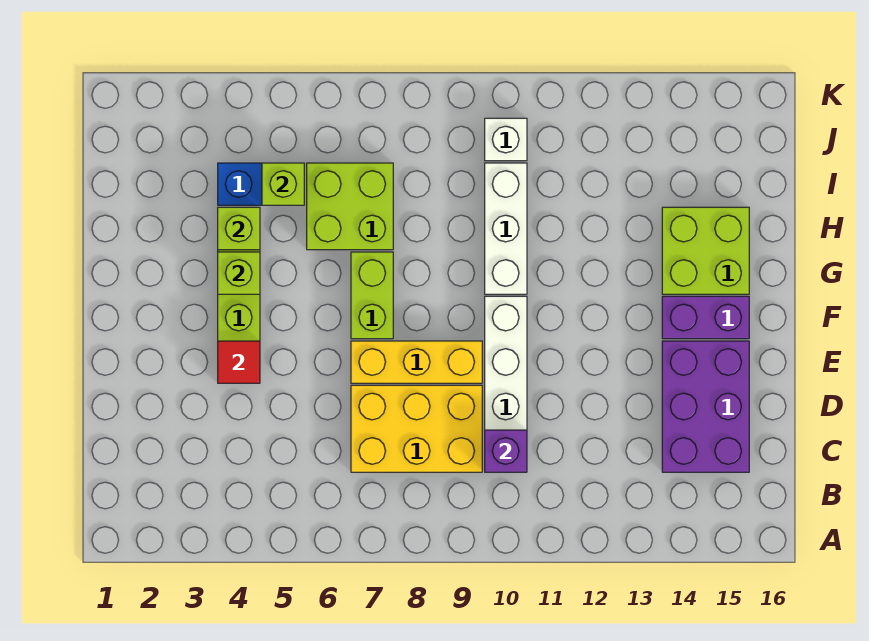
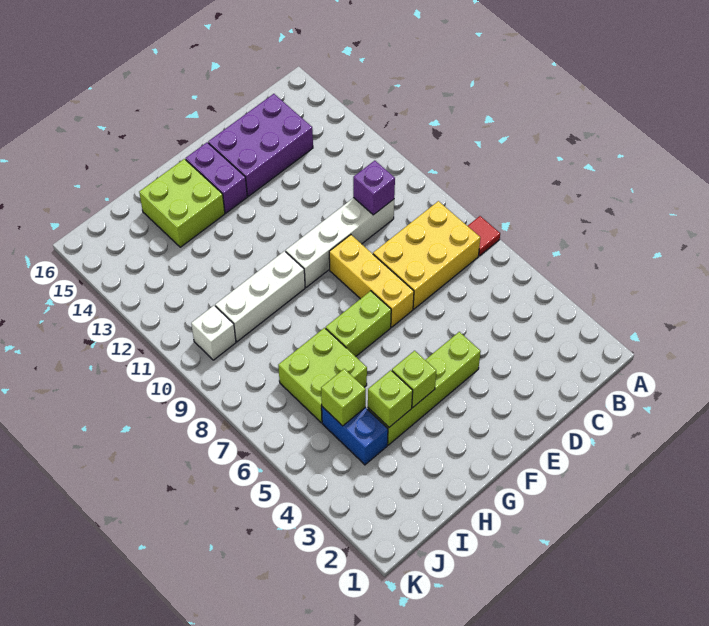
yellow 2x3 brick [351,385,482,472] -> yellow 2x3 brick turned to [373,201,480,309]
red 1x1 tile [218,341,260,383] -> red 1x1 tile moved to [468,216,500,256]

